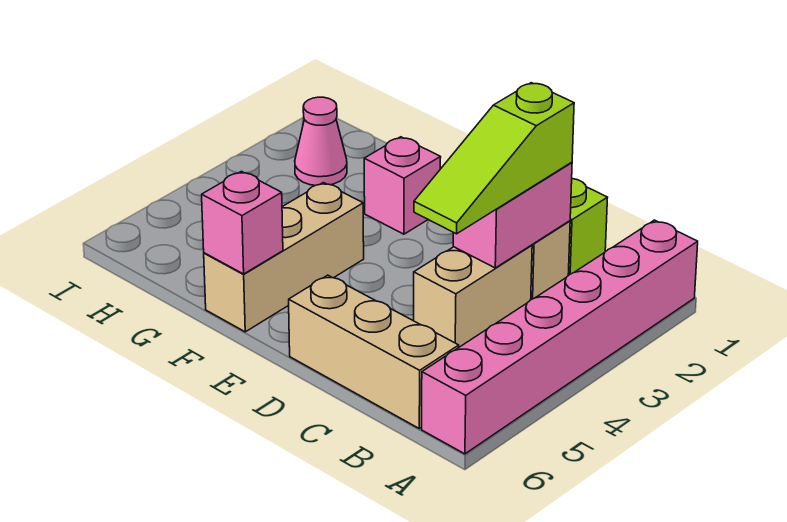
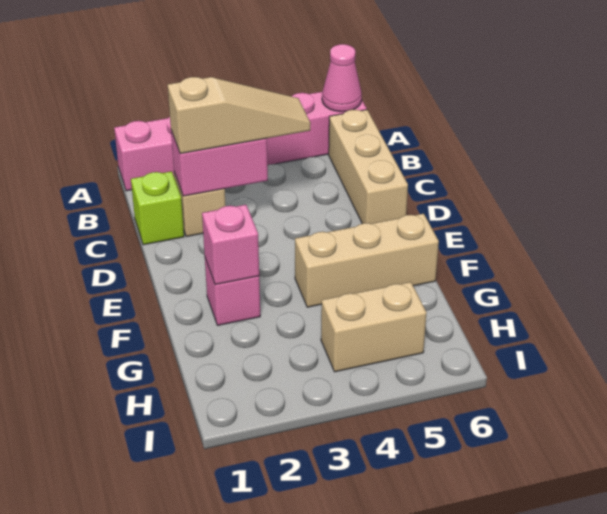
lime 1x3 slope [414,83,574,234] -> tan 1x3 slope [168,77,311,154]
tan 1x2 brick [414,245,532,347] -> tan 1x2 brick moved to [321,282,427,372]
pink 1x1 brick [202,171,283,274] -> pink 1x1 brick moved to [202,205,259,285]
pink 1x1 cone [295,97,347,186] -> pink 1x1 cone moved to [322,44,362,112]

